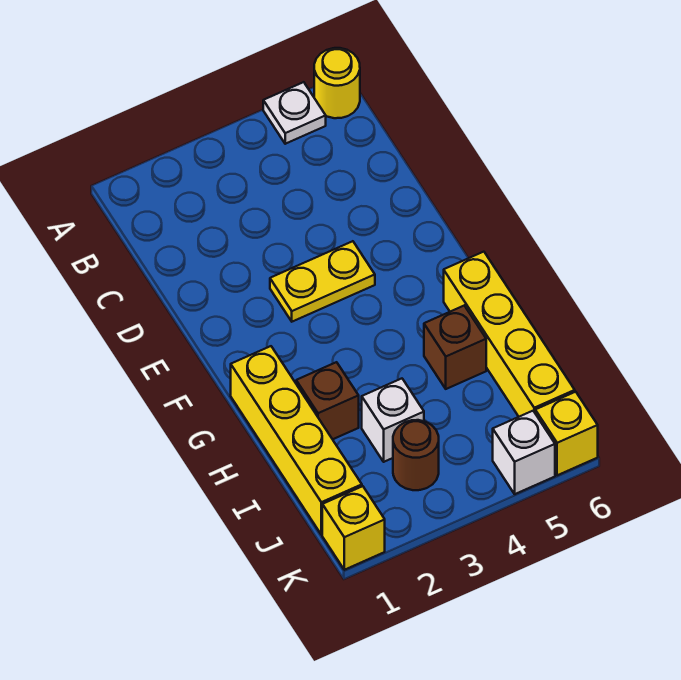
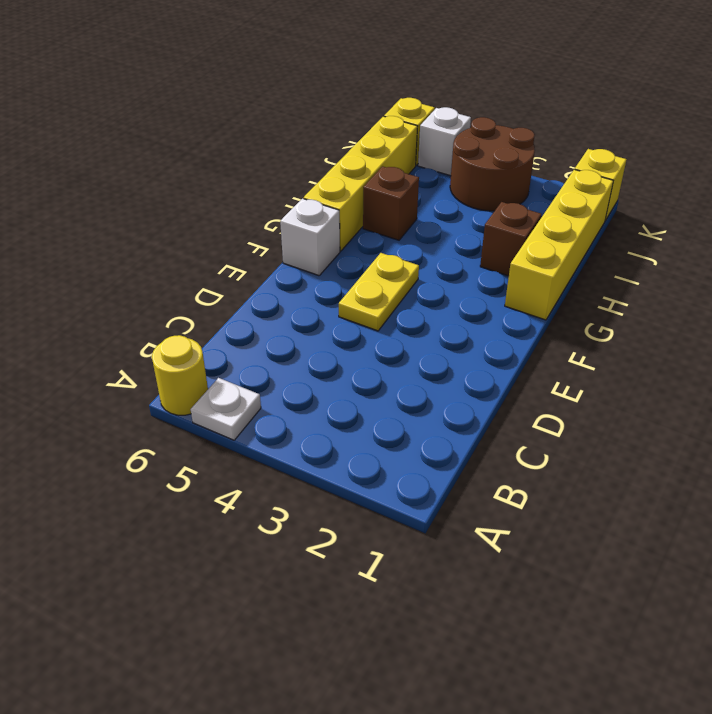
yellow 1x2 plate [270,241,375,322] -> yellow 1x2 plate turned to [339,253,419,331]
white 1x1 brick [362,379,424,462] -> white 1x1 brick moved to [280,199,340,276]
brown 1x1 round brick [393,420,439,490] -> brown 2x2 round brick [450,117,535,211]

